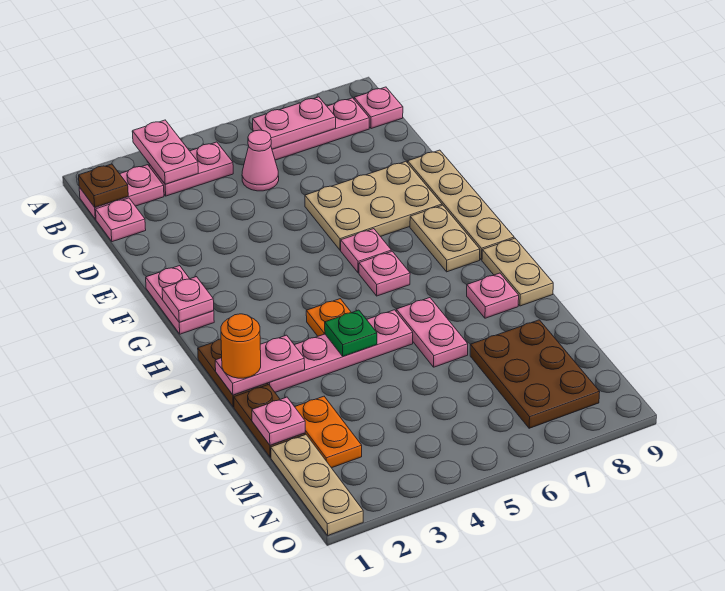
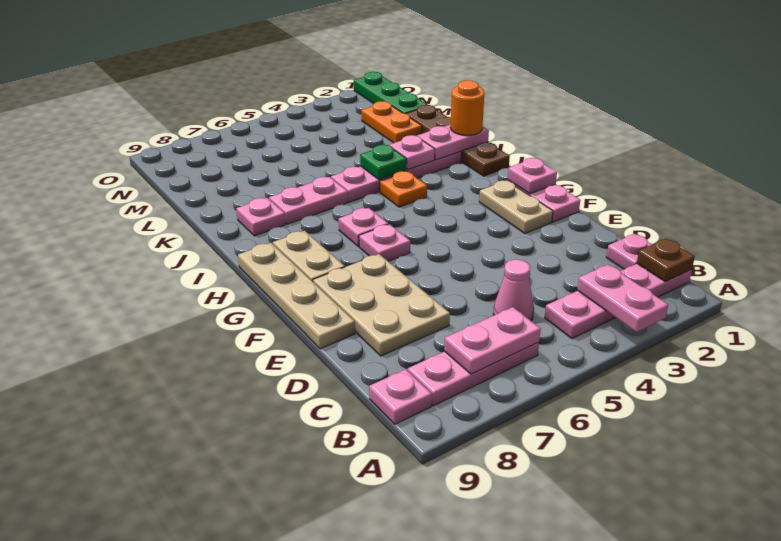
tan 2x3 plate [305,162,442,250] -> tan 2x3 plate turned to [313,254,450,356]
tan 1x2 plate [482,238,553,306] -> tan 1x2 plate moved to [479,180,553,234]
pink 1x2 plate [396,298,468,367] -> pink 1x2 plate turned to [269,177,348,224]
pink 1x1 plate [252,397,305,445] -> pink 1x1 plate moved to [389,135,435,169]
brown 2x3 plate [470,320,600,428] -> none
tan 1x3 plate [271,434,363,535] -> green 1x3 plate [354,72,428,114]

